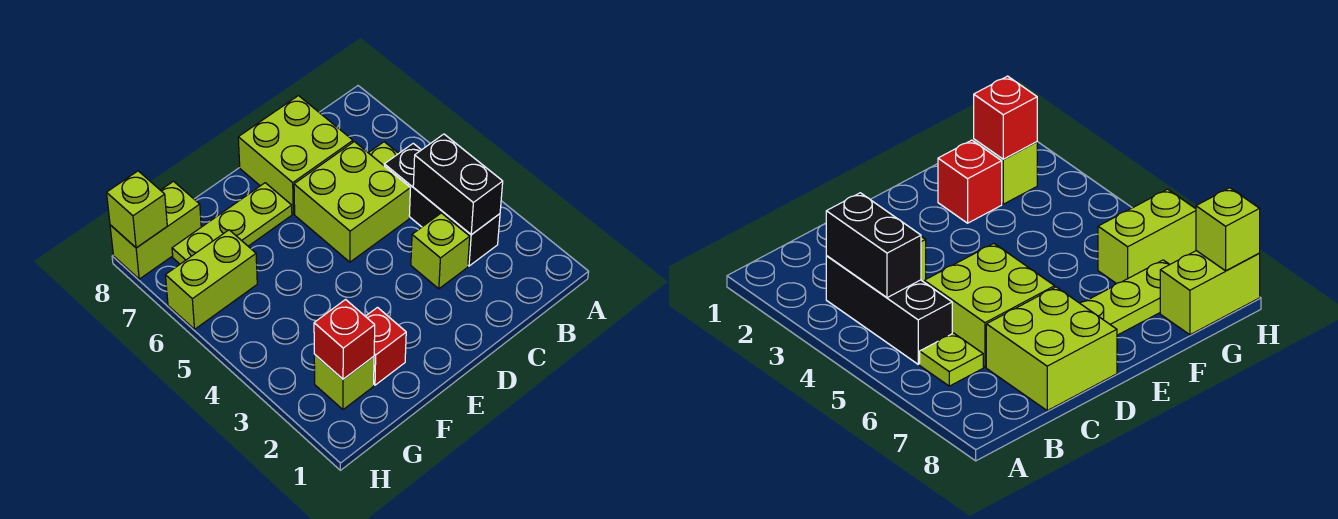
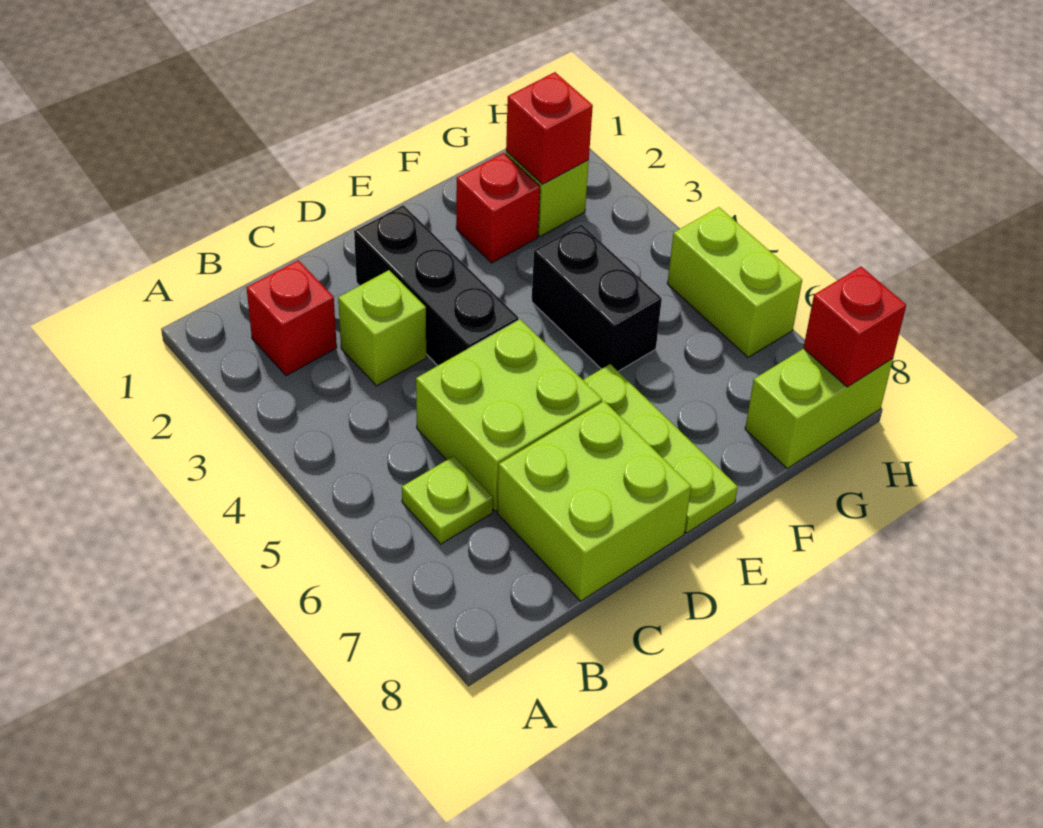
none -> red 1x1 brick [247,260,337,376]
black 1x3 brick [384,143,500,266] -> black 1x3 brick moved to [354,205,518,366]
black 1x2 brick [413,134,503,235] -> black 1x2 brick moved to [532,224,662,371]
lime 1x3 plate [172,183,292,264] -> lime 1x3 plate turned to [583,364,738,533]
lime 1x2 brick [165,230,257,329] -> lime 1x2 brick turned to [667,207,802,357]
lime 1x1 brick [107,171,167,248] -> red 1x1 brick [804,267,906,387]

